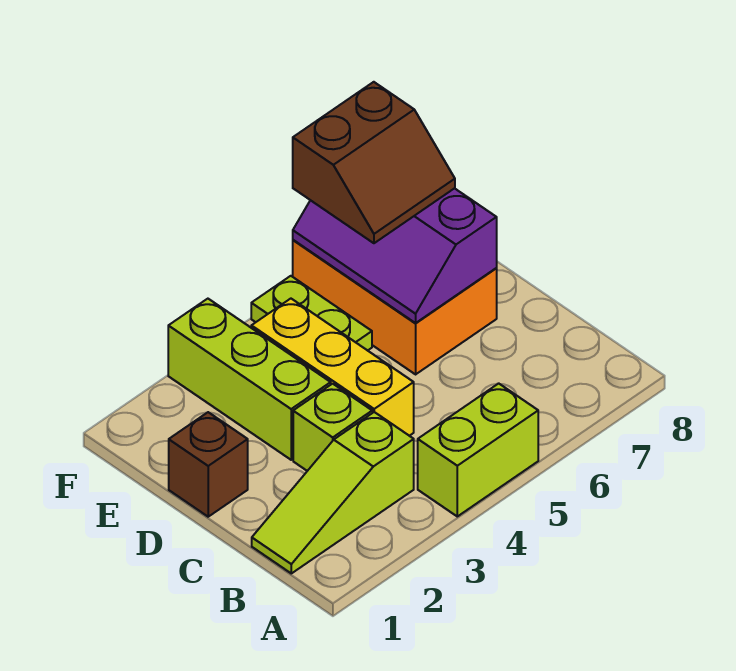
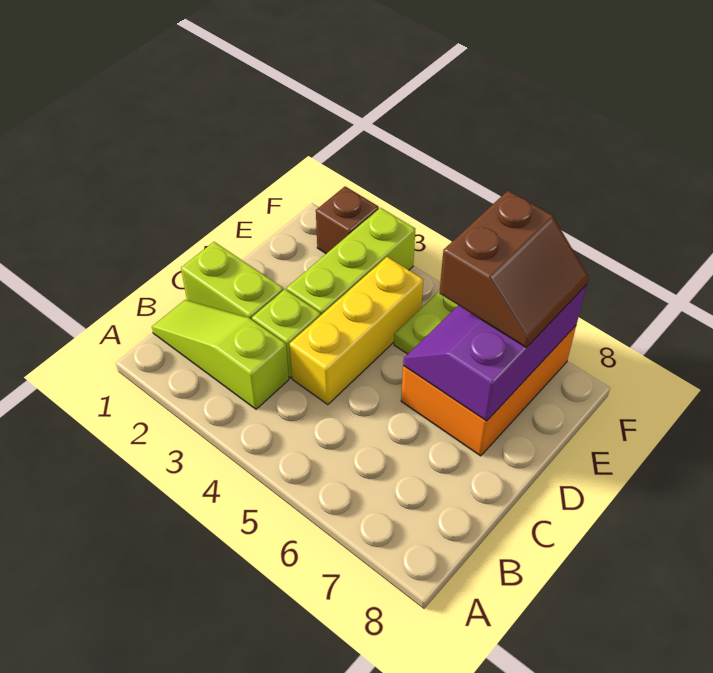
lime 1x2 brick [418,383,538,516] -> lime 1x2 brick moved to [181,242,283,320]
brown 1x1 brick [169,412,248,517] -> brown 1x1 brick moved to [316,186,379,254]
brown 2x2 slope [293,82,455,243] -> brown 2x2 slope turned to [439,191,589,348]

